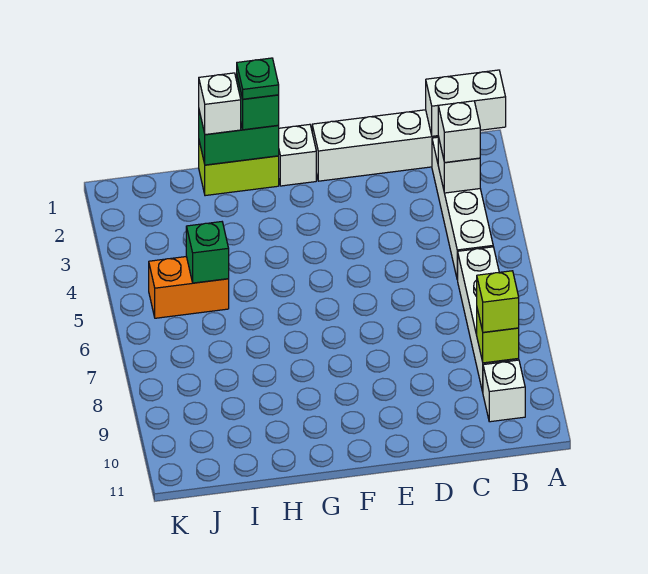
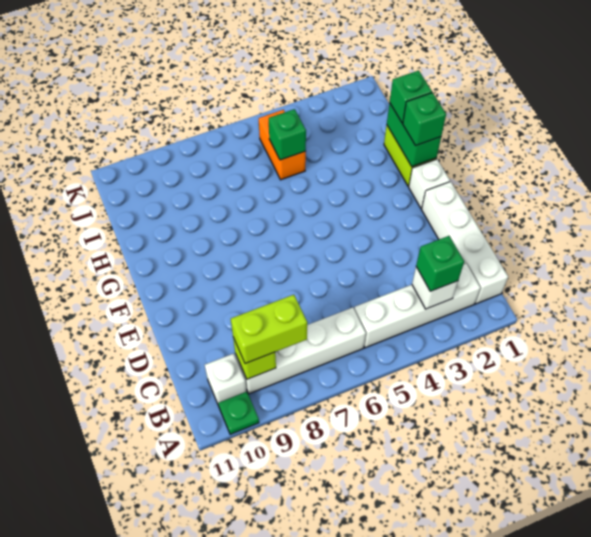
white 1x2 brick [426,70,506,136] -> none
white 1x1 brick [438,101,480,163] -> green 1x1 brick [416,236,464,291]
lime 1x1 brick [477,271,519,332] -> lime 1x2 brick [231,295,307,364]
green 1x1 plate [237,58,279,99] -> green 1x1 plate moved to [218,392,259,434]
white 1x1 brick [199,73,241,135] -> green 1x1 brick [390,70,432,123]

